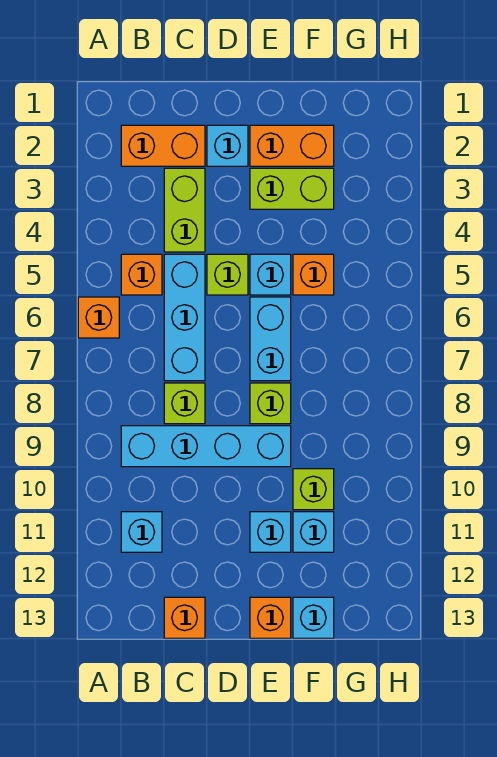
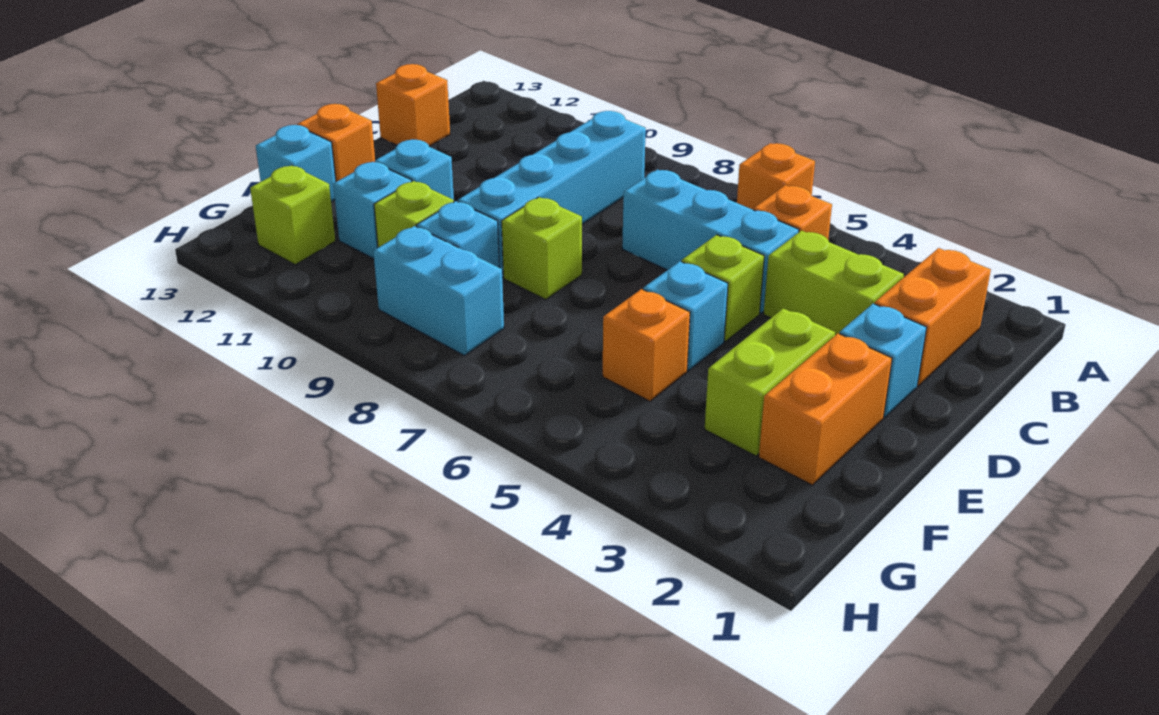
cyan 1x1 brick [121,512,162,552] -> cyan 1x1 brick moved to [417,201,499,267]
lime 1x1 brick [164,383,205,424] -> lime 1x1 brick moved to [250,165,335,265]
cyan 1x2 brick [250,297,291,381] -> cyan 1x2 brick moved to [373,226,504,356]

